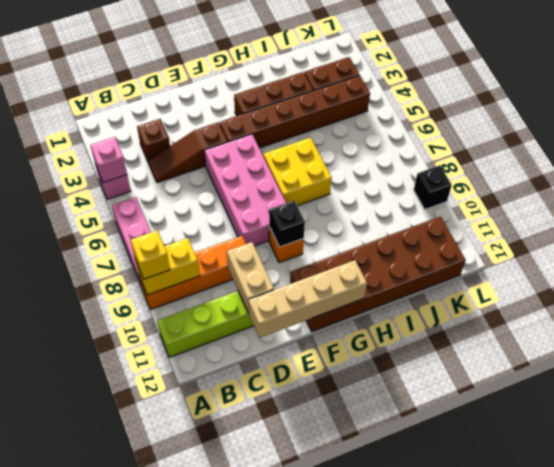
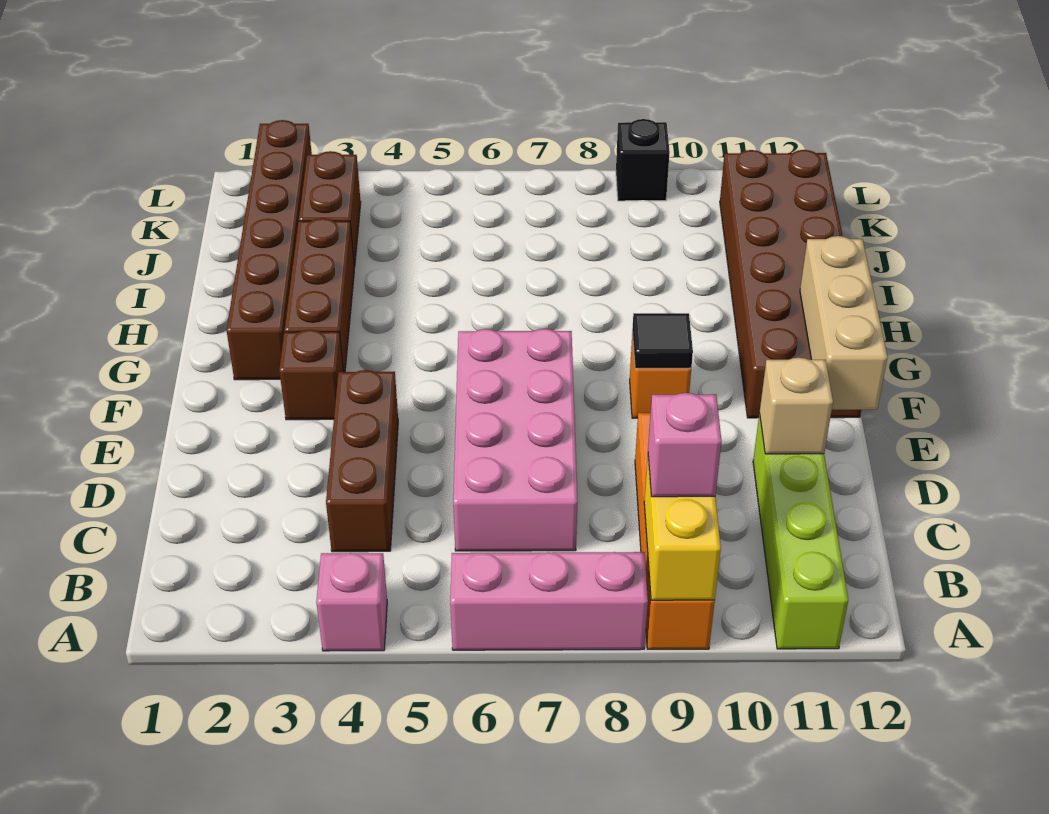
pink 1x1 brick [90,137,127,183] -> pink 1x1 brick moved to [648,393,722,497]
yellow 1x1 brick [131,230,170,279] -> none
brown 1x1 brick [137,119,170,161] -> brown 1x1 brick moved to [279,330,343,420]
brown 1x3 slope [148,122,227,183] -> brown 1x3 brick [326,370,398,552]
tan 1x2 brick [227,242,274,313] -> tan 1x1 brick [760,358,833,454]
tan 1x4 brick [248,260,367,338] -> tan 1x3 brick [800,236,888,410]
pink 2x4 brick [204,134,286,246] -> pink 2x4 brick turned to [453,329,578,551]
brown 1x6 brick [220,75,370,148] -> brown 1x6 brick moved to [227,120,312,380]
black 1x1 brick [269,201,305,247] -> black 1x1 tile [632,313,693,368]
yellow 2x2 brick [263,138,332,206] -> none

